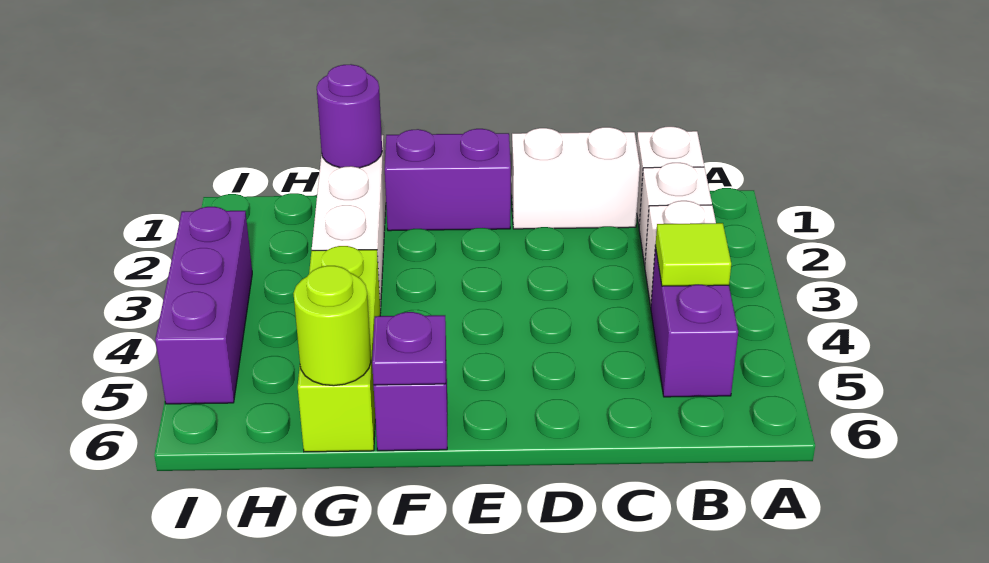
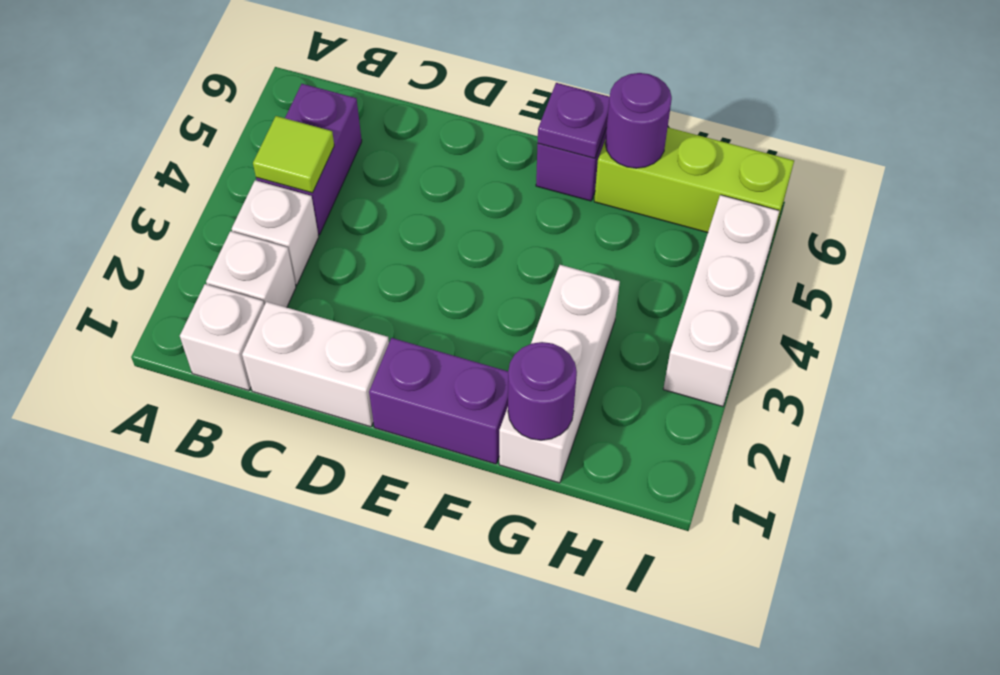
lime 1x3 brick [298,246,381,452] -> lime 1x3 brick turned to [594,128,794,243]
lime 1x1 round brick [293,266,371,386] -> purple 1x1 round brick [605,73,672,168]
purple 1x3 brick [155,207,252,404] -> white 1x3 brick [663,195,779,407]

